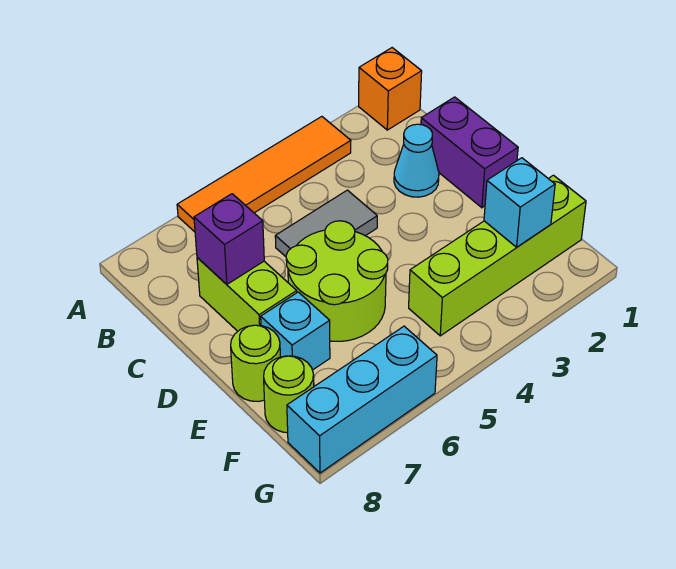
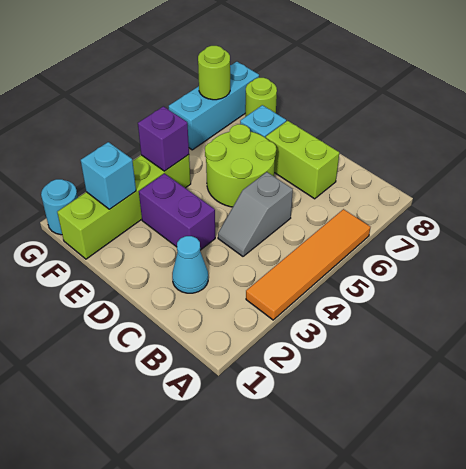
orange 1x1 brick [359,48,422,130] -> none
purple 1x2 brick [421,97,518,208] -> purple 1x2 brick moved to [139,173,215,250]
grey 1x2 tile [275,190,377,257] -> grey 1x2 slope [218,172,293,256]
purple 1x1 brick [194,194,264,284] -> purple 1x1 brick moved to [138,106,189,171]
lime 1x1 round brick [231,325,280,401] -> lime 1x1 round brick moved to [198,46,230,100]
none -> cyan 1x1 round brick [41,179,78,235]

